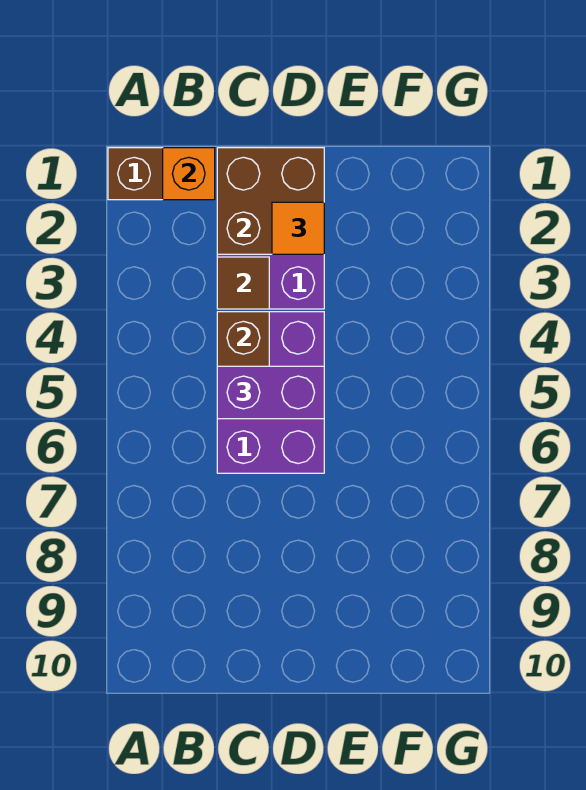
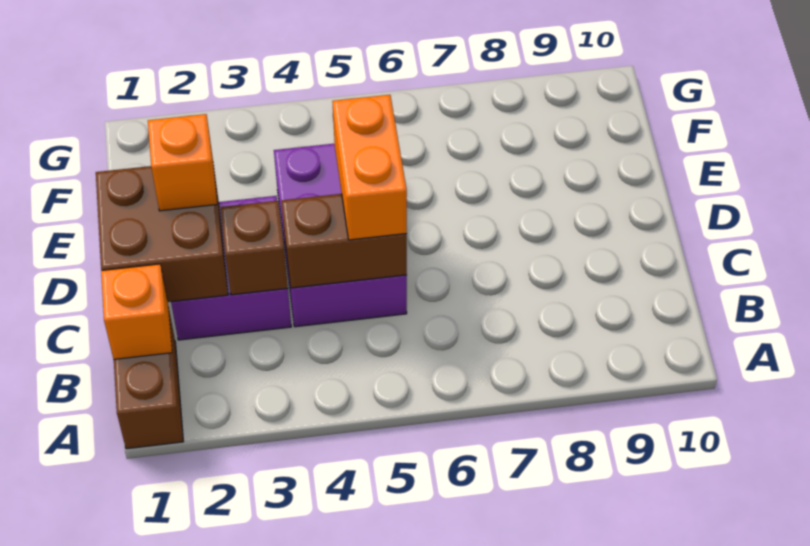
brown 1x1 tile [217,257,269,309] -> brown 1x1 brick [221,201,288,295]
purple 2x3 brick [217,312,324,473] -> purple 2x3 brick turned to [274,144,407,327]
purple 1x2 brick [217,366,324,419] -> orange 1x2 brick [332,95,407,240]
orange 1x1 tile [272,202,324,254] -> orange 1x1 brick [148,114,217,211]

